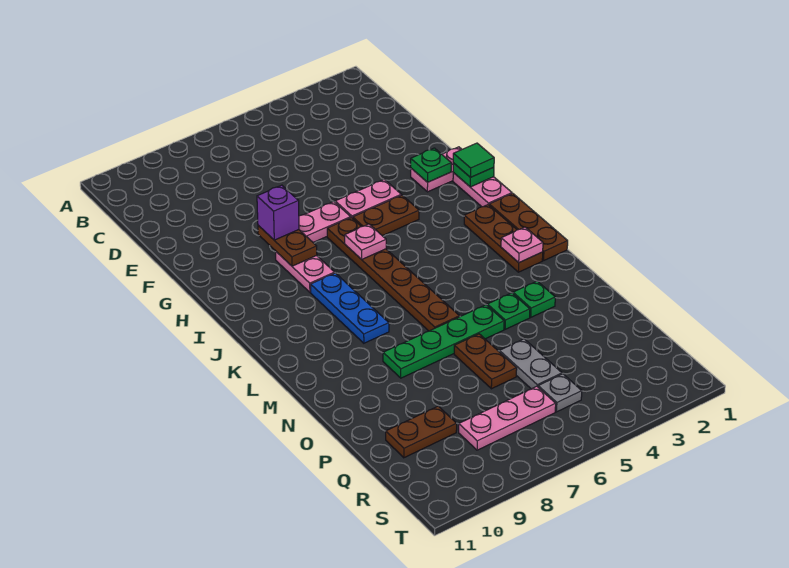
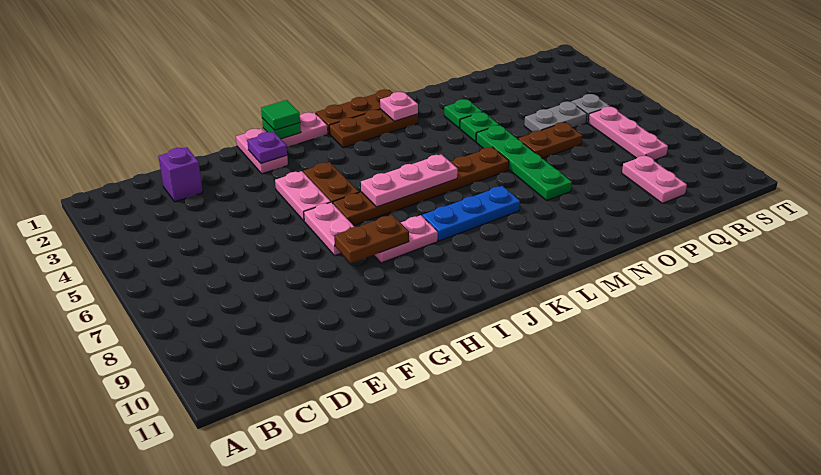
green 1x1 plate [411,148,451,182] -> purple 1x1 plate [247,132,287,164]
purple 1x1 brick [257,185,299,240] -> purple 1x1 brick moved to [158,147,203,202]
pink 1x1 plate [345,224,386,259] -> pink 1x3 plate [361,154,458,207]
brown 1x2 plate [386,406,457,458] -> pink 1x2 plate [622,155,687,203]

